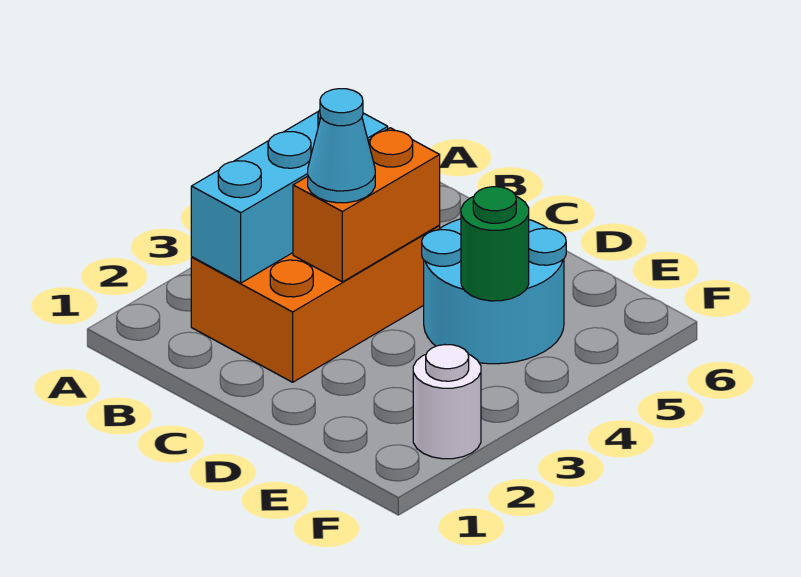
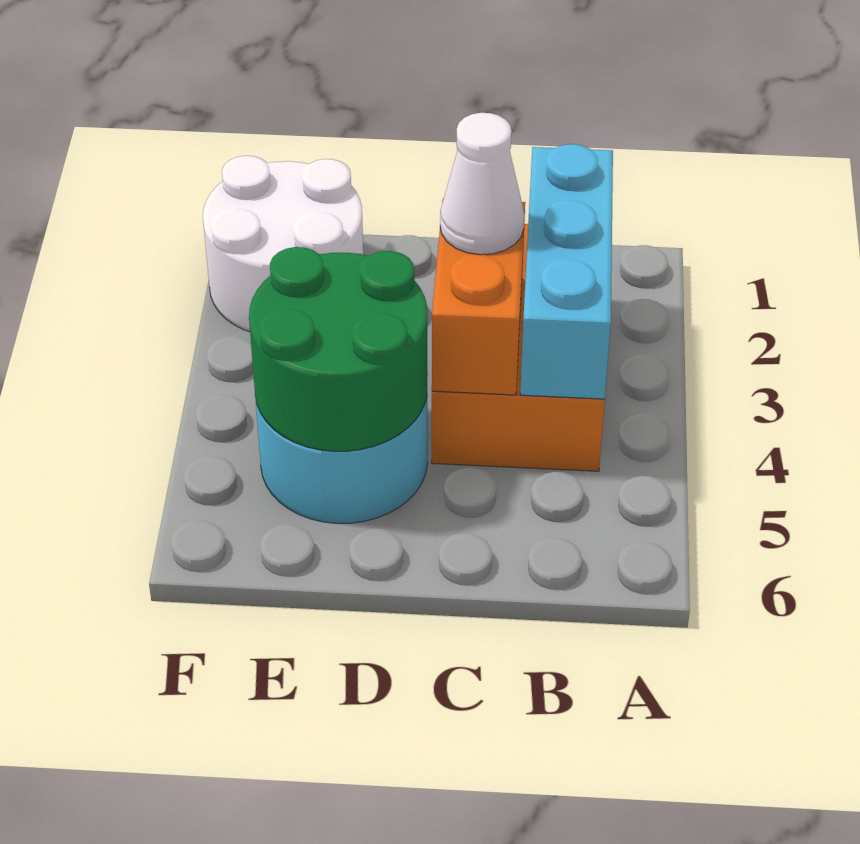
cyan 1x1 cone [308,89,375,203] -> white 1x1 cone [440,113,524,255]
green 1x1 round brick [461,187,529,301] -> green 2x2 round brick [249,247,427,451]
white 1x1 round brick [413,345,481,459] -> white 2x2 round brick [203,156,363,332]

